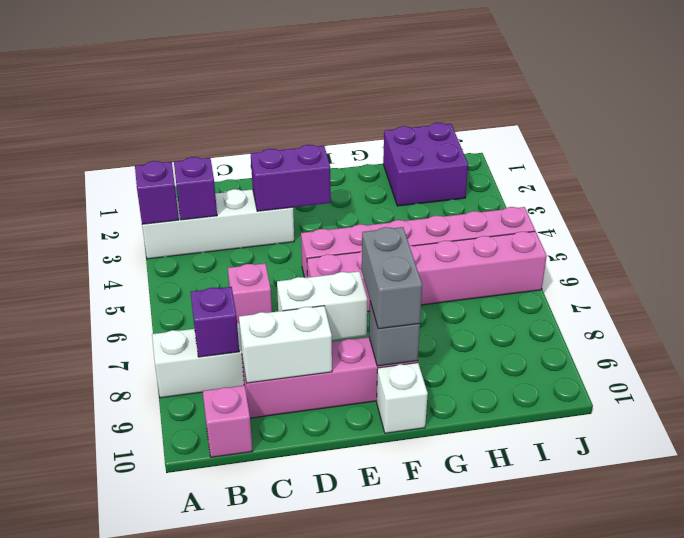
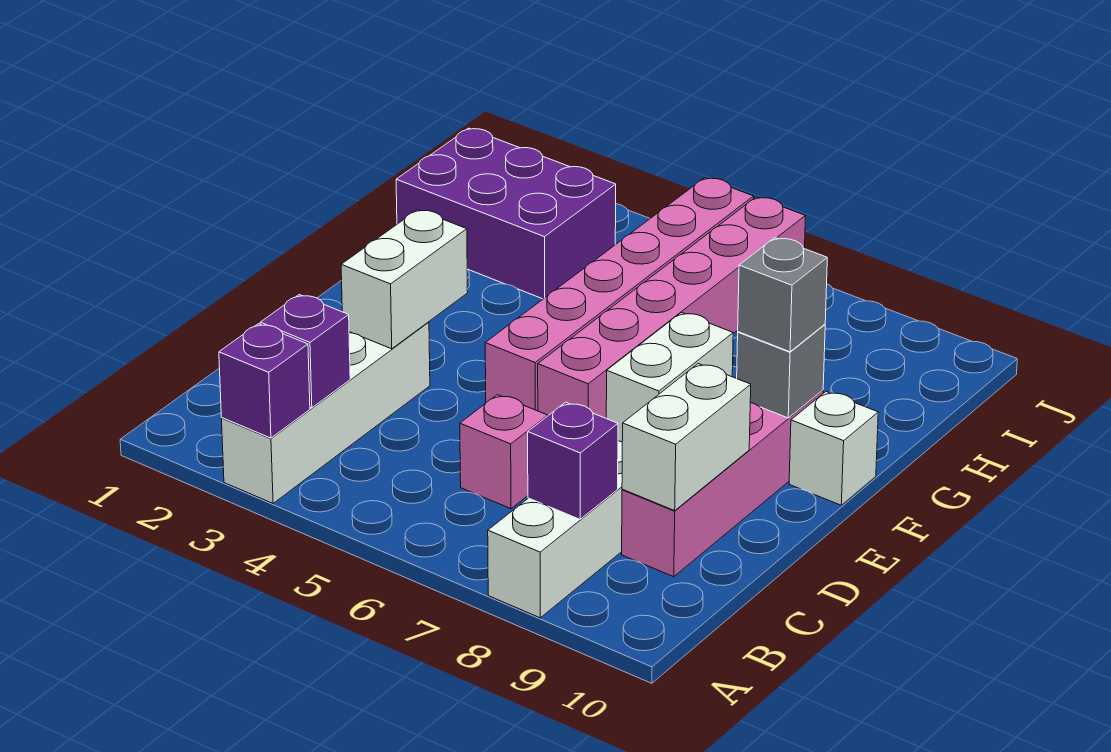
pink 1x1 brick [203,385,252,457] -> none
purple 1x2 brick [251,145,331,211] -> white 1x2 brick [341,210,468,349]
grey 1x2 brick [362,227,422,329] -> grey 1x1 brick [738,238,827,352]
purple 2x2 brick [383,123,468,206] -> purple 2x3 brick [396,128,616,299]

